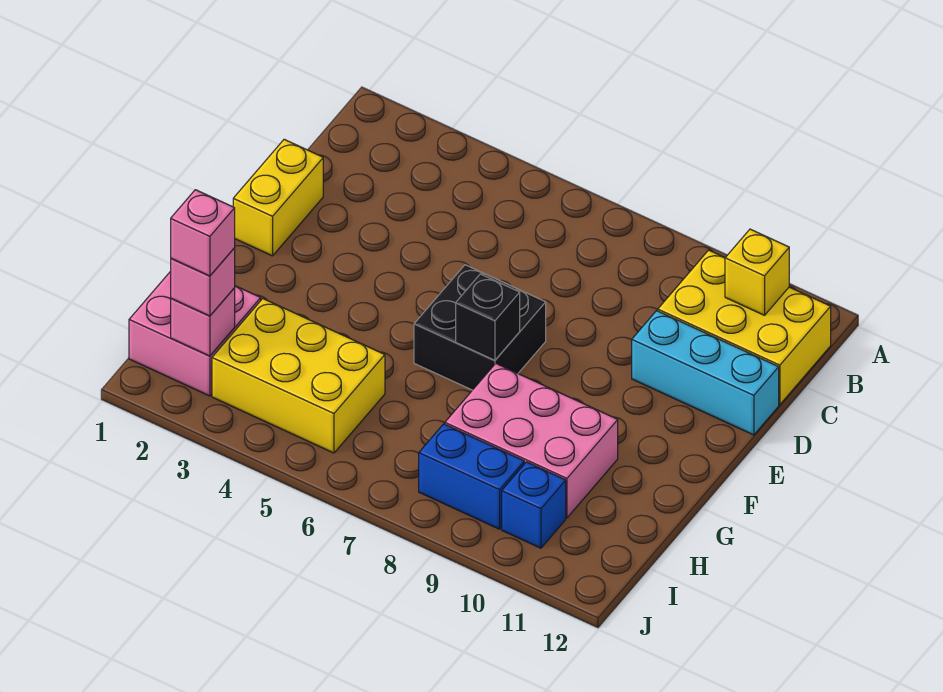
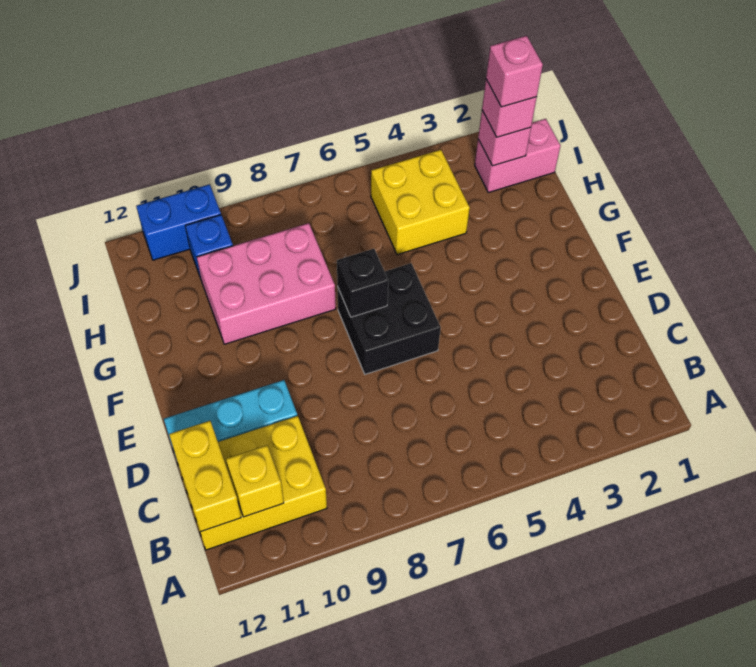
yellow 1x2 brick [233,139,323,256] -> yellow 1x2 brick moved to [169,421,241,532]
pink 2x2 brick [129,271,261,396] -> pink 1x2 brick [475,119,560,193]
yellow 2x3 brick [212,299,385,453] -> yellow 2x2 brick [371,150,470,255]
blue 1x2 brick [419,424,524,529] -> blue 1x2 brick moved to [136,184,221,260]

